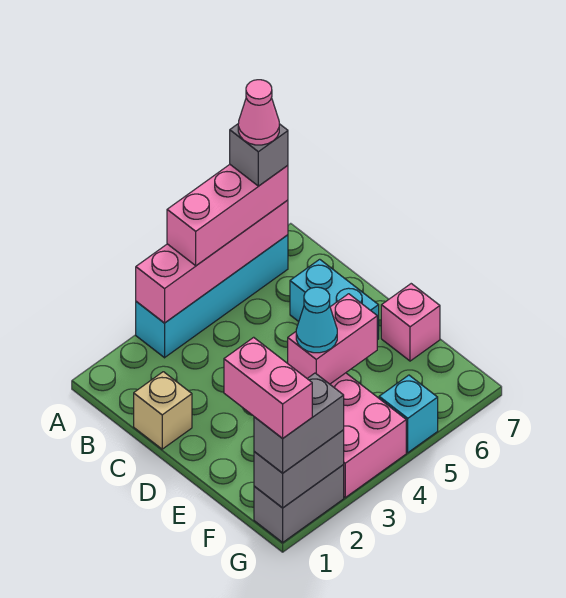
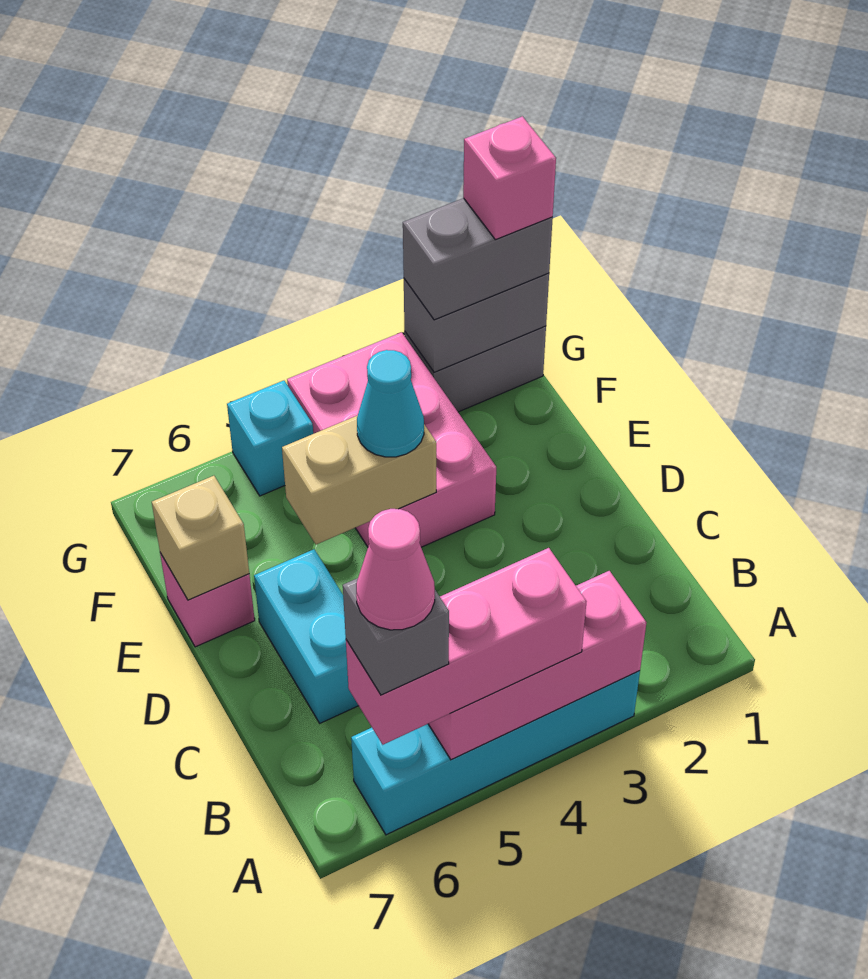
pink 1x4 brick [136,200,288,323] -> pink 1x3 brick [429,571,646,760]
tan 1x1 brick [134,372,192,449] -> tan 1x1 brick moved to [152,476,249,600]
pink 1x2 brick [288,294,377,384] -> tan 1x2 brick [282,416,436,544]
pink 1x2 brick [224,337,312,438] -> pink 1x1 brick [463,116,556,240]

